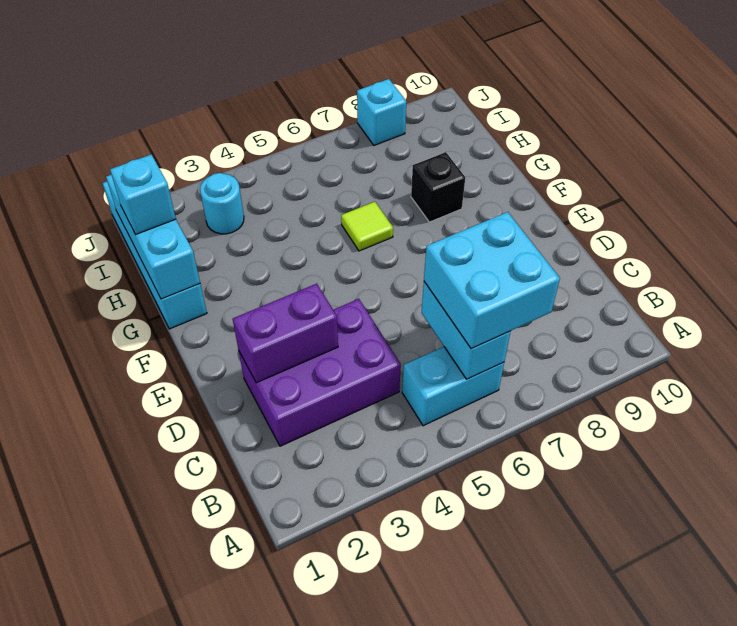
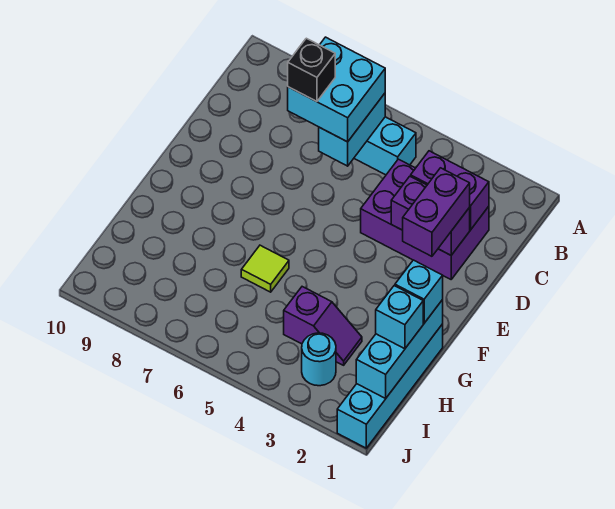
none -> purple 1x2 brick [411,151,489,230]
none -> purple 1x2 brick [403,168,470,256]
black 1x1 brick [411,152,465,222] -> black 1x1 brick moved to [288,38,335,102]
none -> purple 1x2 slope [284,287,362,365]
cyan 1x1 brick [357,79,406,145] -> cyan 1x1 brick moved to [395,260,443,323]

